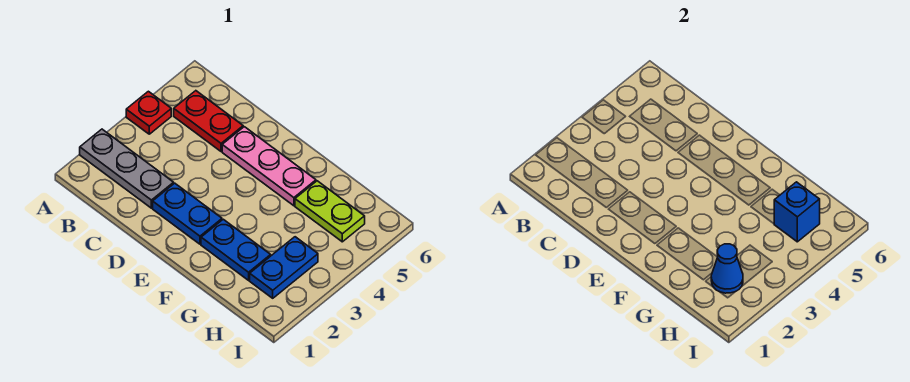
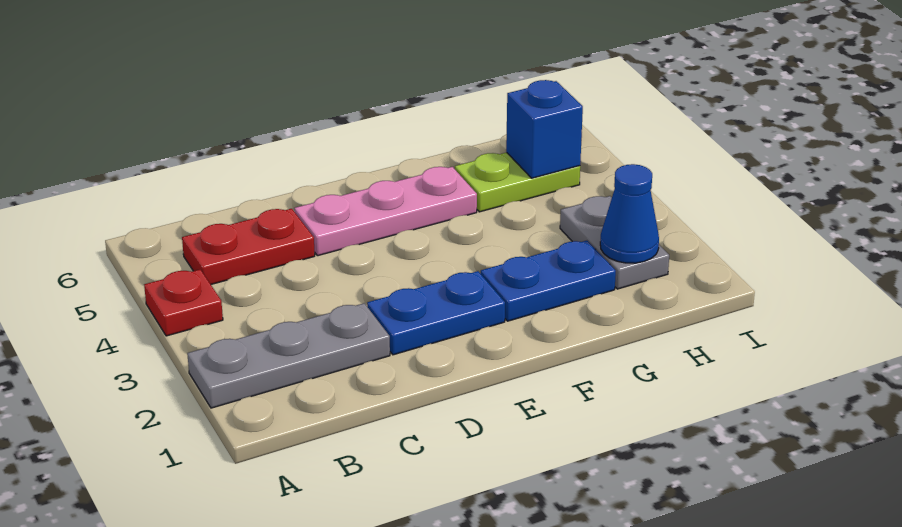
blue 1x2 plate [250,237,318,298] -> grey 1x2 plate [560,196,669,289]

